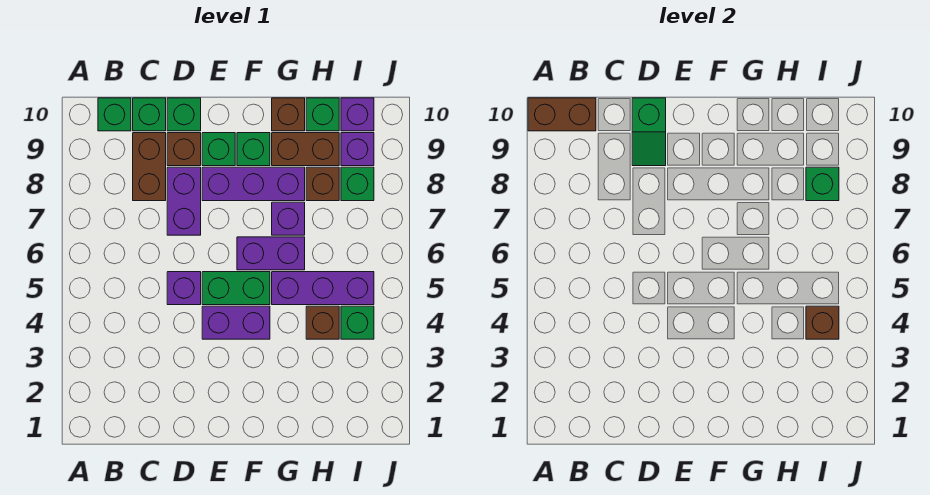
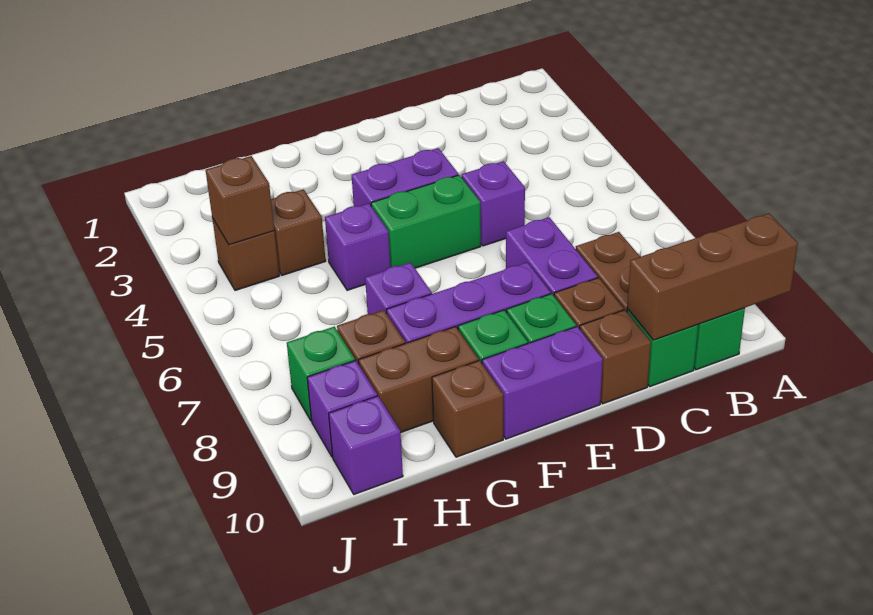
brown 1x2 brick [528,98,596,131] -> brown 1x3 brick [627,213,798,340]
green 1x2 slope [632,98,666,166] -> none
green 1x1 brick [167,98,201,131] -> brown 1x1 brick [580,310,651,404]
purple 1x2 brick [237,237,305,270] -> purple 1x2 brick moved to [482,326,603,439]
purple 1x3 brick [272,272,374,305] -> purple 1x1 brick [325,203,390,290]
green 1x1 brick [306,98,339,131] -> none
green 1x1 brick [341,306,374,339] -> brown 1x1 brick [212,218,279,290]
green 1x1 brick [806,167,839,201] -> none

